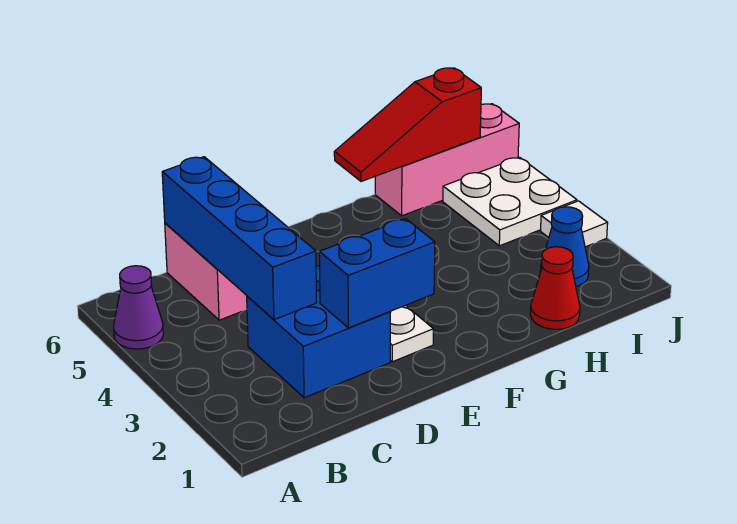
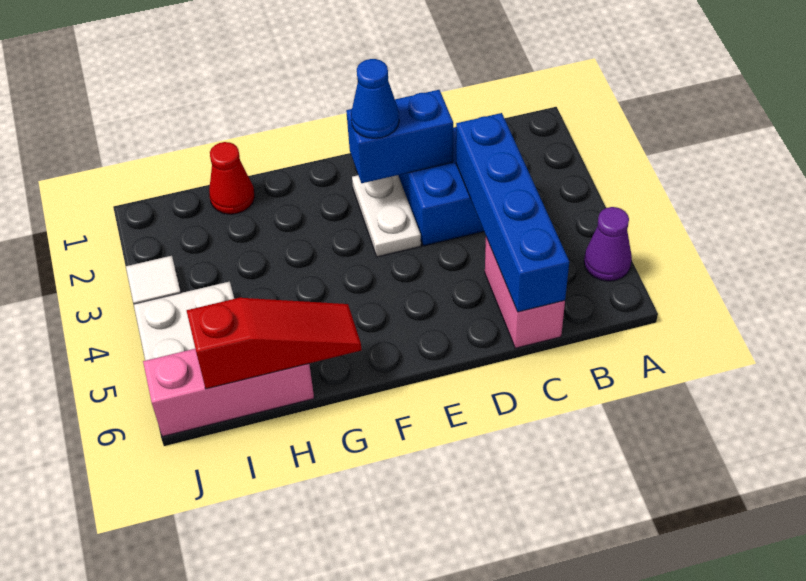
blue 1x1 cone [540,207,589,286] -> blue 1x1 cone moved to [351,59,399,138]

